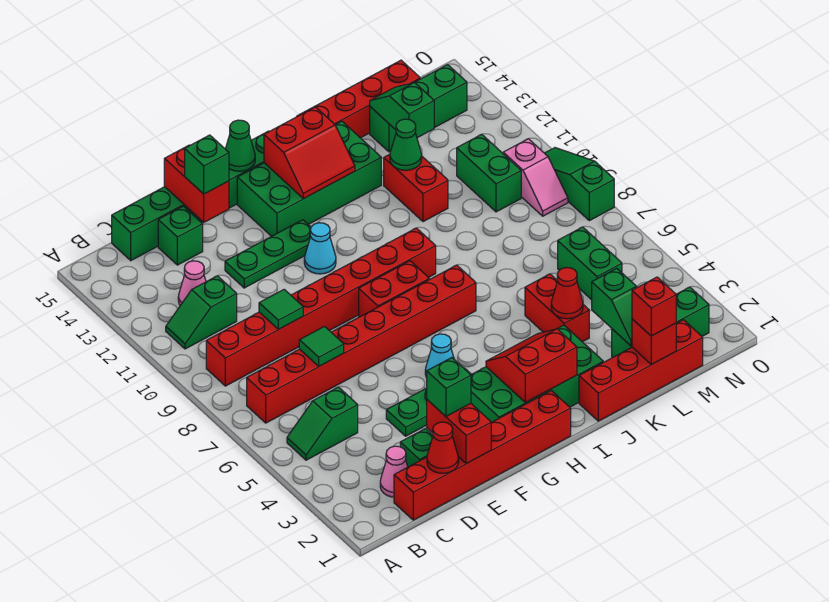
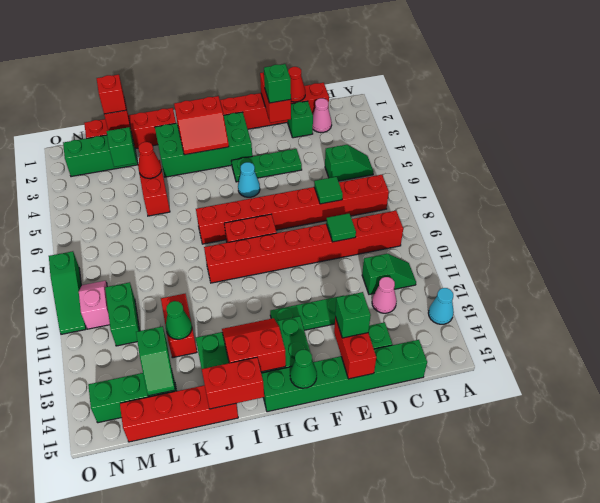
cyan 1x1 cone [304,223,336,274] -> cyan 1x1 cone moved to [428,288,454,324]
none -> red 1x2 brick [202,358,264,409]
green 1x2 brick [558,227,622,300] -> none

